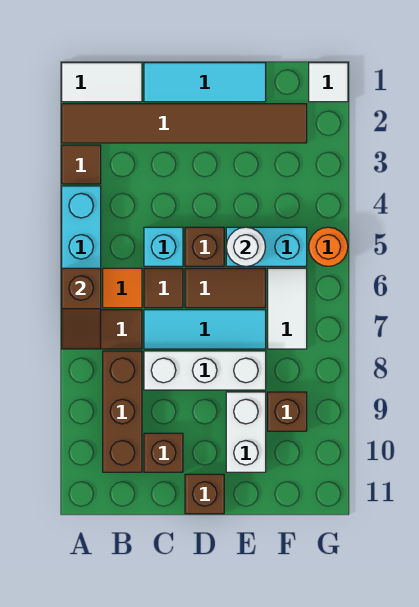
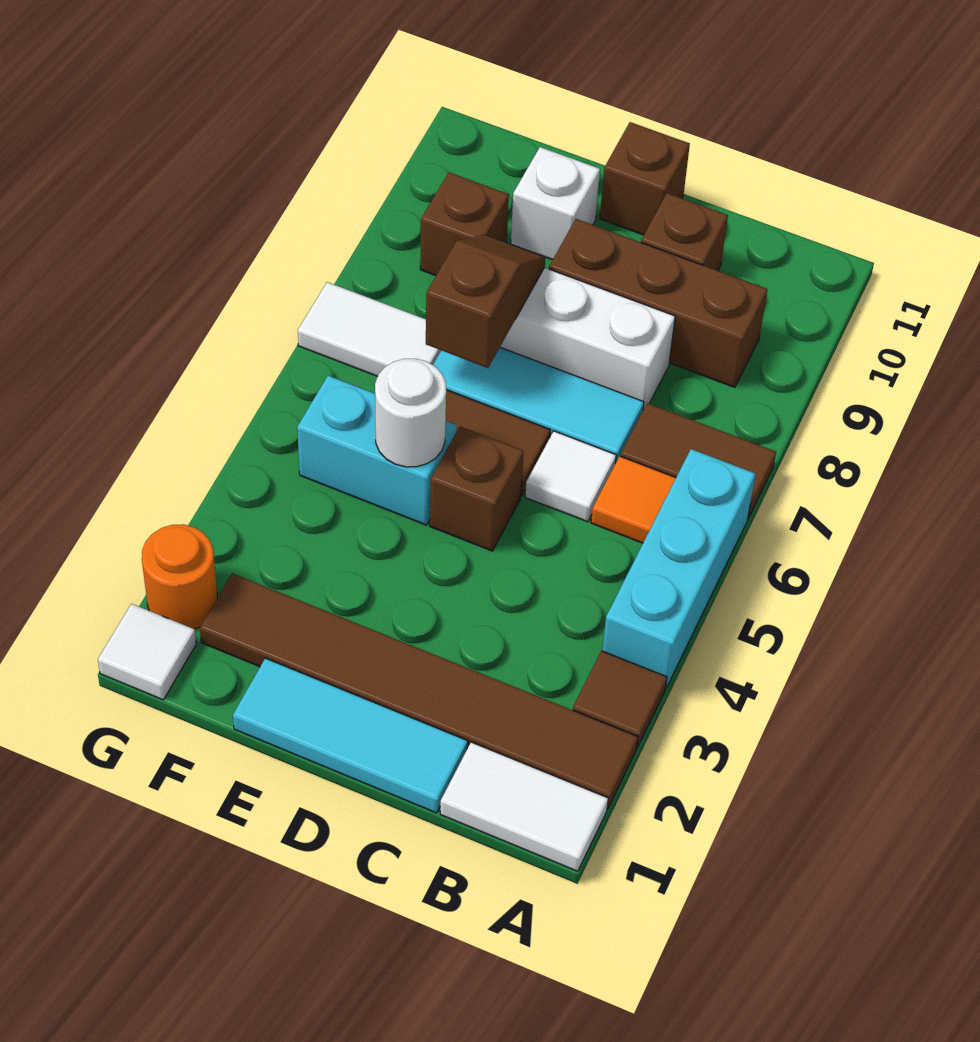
brown 1x2 slope [62,268,101,349] -> brown 1x2 slope moved to [426,235,545,368]
brown 1x3 brick [103,351,142,472] -> brown 1x3 brick turned to [549,219,767,387]
cyan 1x1 brick [144,227,183,266] -> none
brown 1x1 tile [144,268,183,308] -> white 1x1 tile [525,431,616,522]
white 1x2 brick [226,392,266,472] -> white 1x1 brick [511,147,600,260]
white 1x2 tile [268,268,307,349] -> white 1x2 tile turned to [298,282,441,376]
orange 1x1 round brick [309,227,348,266] -> orange 1x1 round brick moved to [142,524,217,629]

